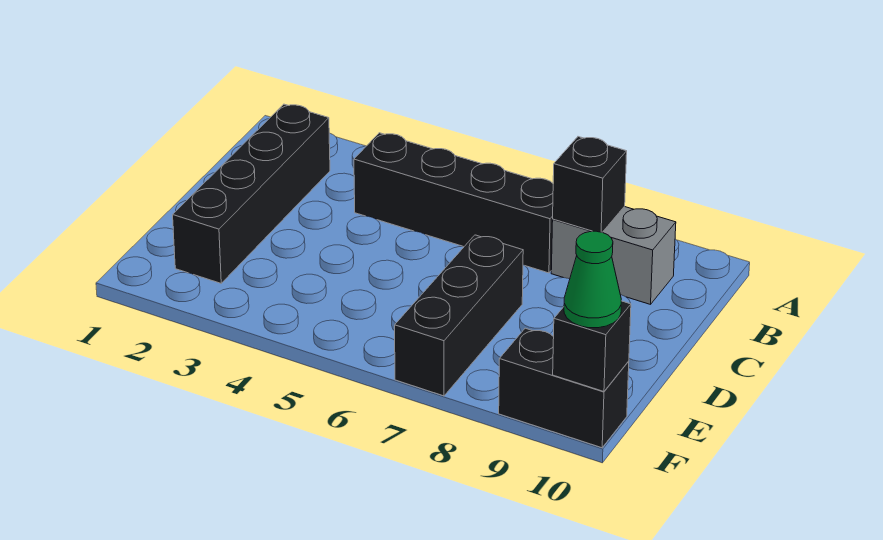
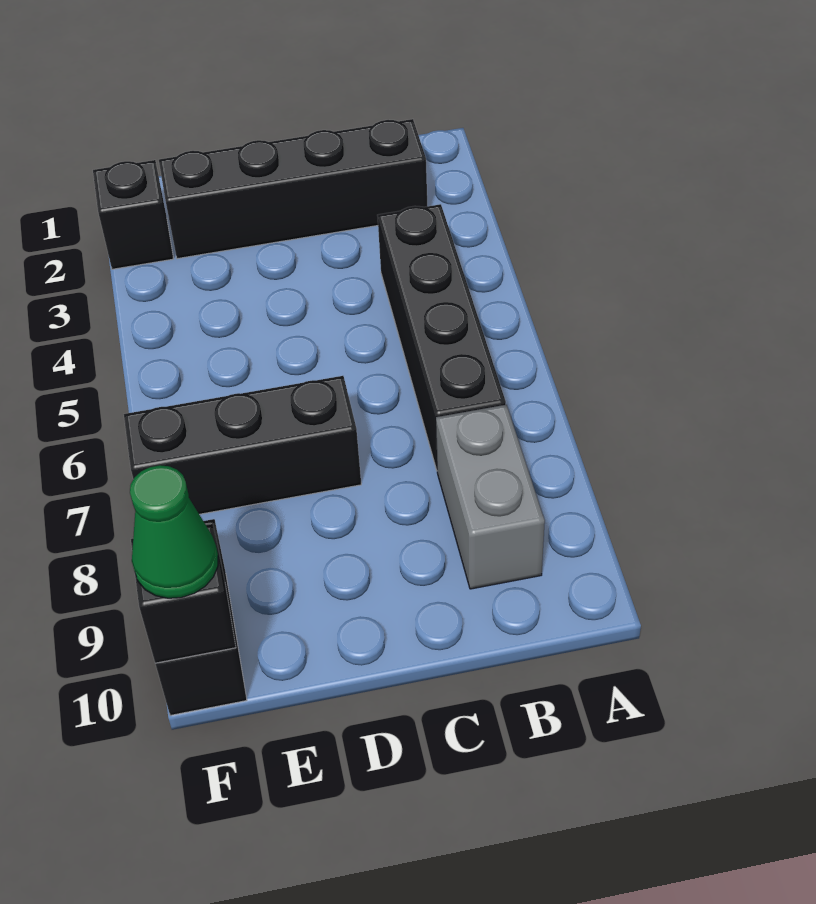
black 1x1 brick [553,137,627,232] -> black 1x1 brick moved to [93,160,174,269]

